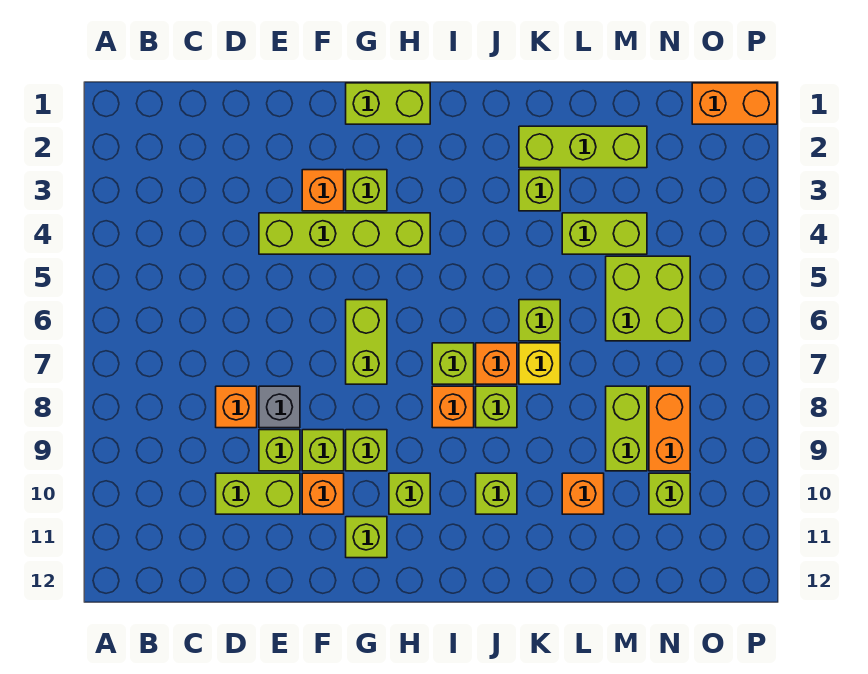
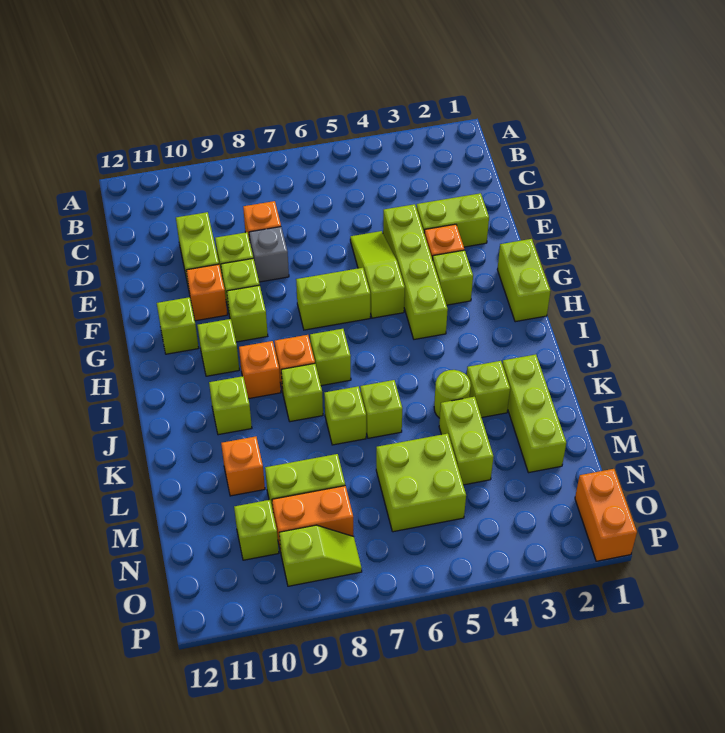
none -> lime 1x2 brick [416,193,489,247]
none -> lime 1x3 slope [350,231,405,318]
orange 1x1 brick [476,343,517,384] -> orange 1x1 brick moved to [239,341,281,399]
none -> lime 1x1 round brick [434,370,471,418]
yellow 1x1 brick [519,343,560,384] -> lime 1x1 brick [324,386,366,445]
none -> lime 1x2 slope [279,525,362,586]

